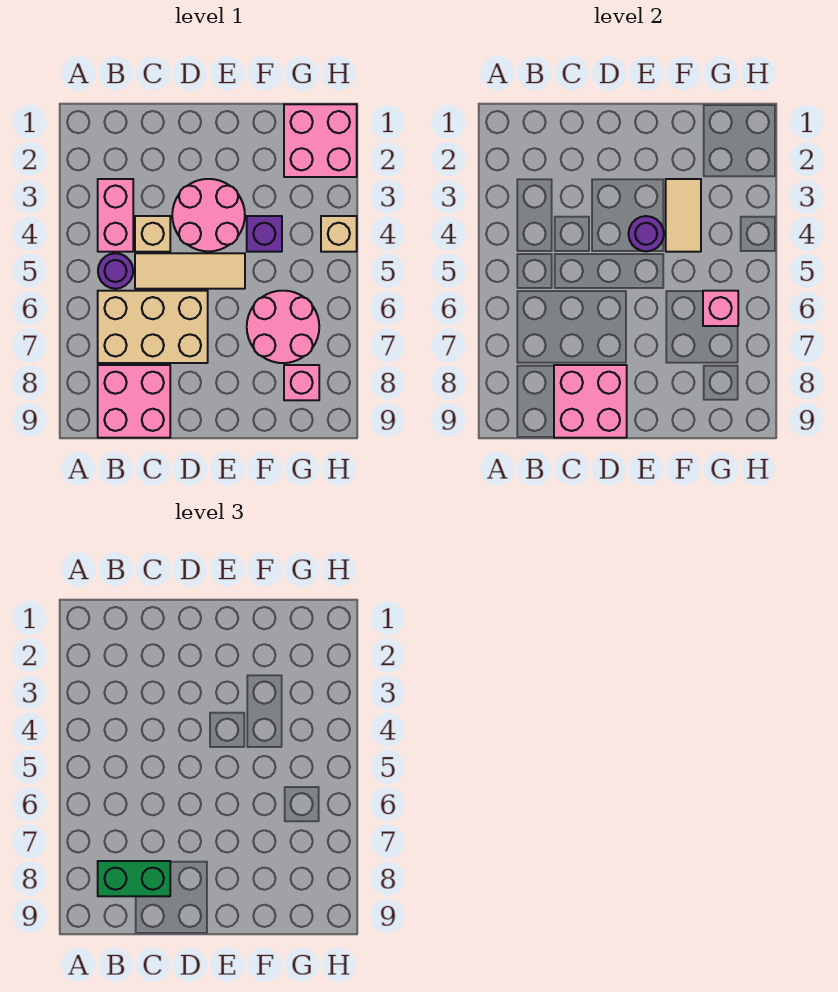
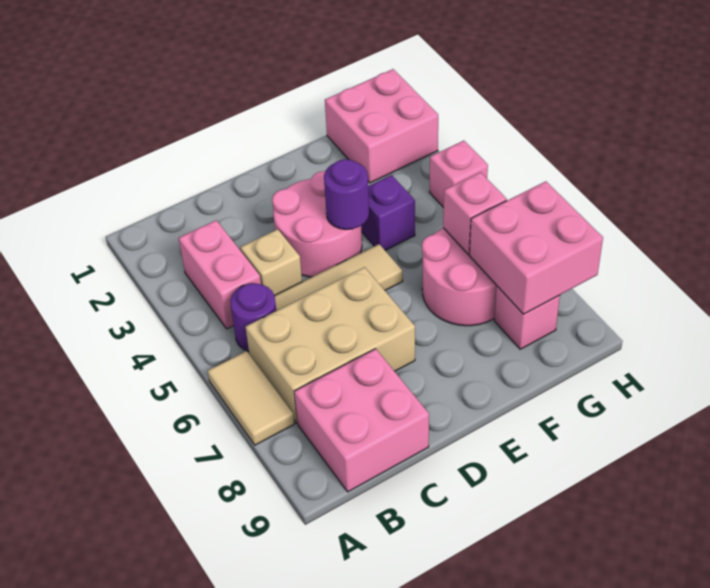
green 1x2 brick [98,861,170,896] -> none
pink 2x2 brick [554,365,627,438] -> pink 2x2 brick moved to [470,181,603,314]
tan 1x2 tile [666,179,701,252] -> tan 1x2 tile moved to [208,351,295,445]
tan 1x1 brick [321,216,357,252] -> pink 1x1 brick [429,141,488,208]

